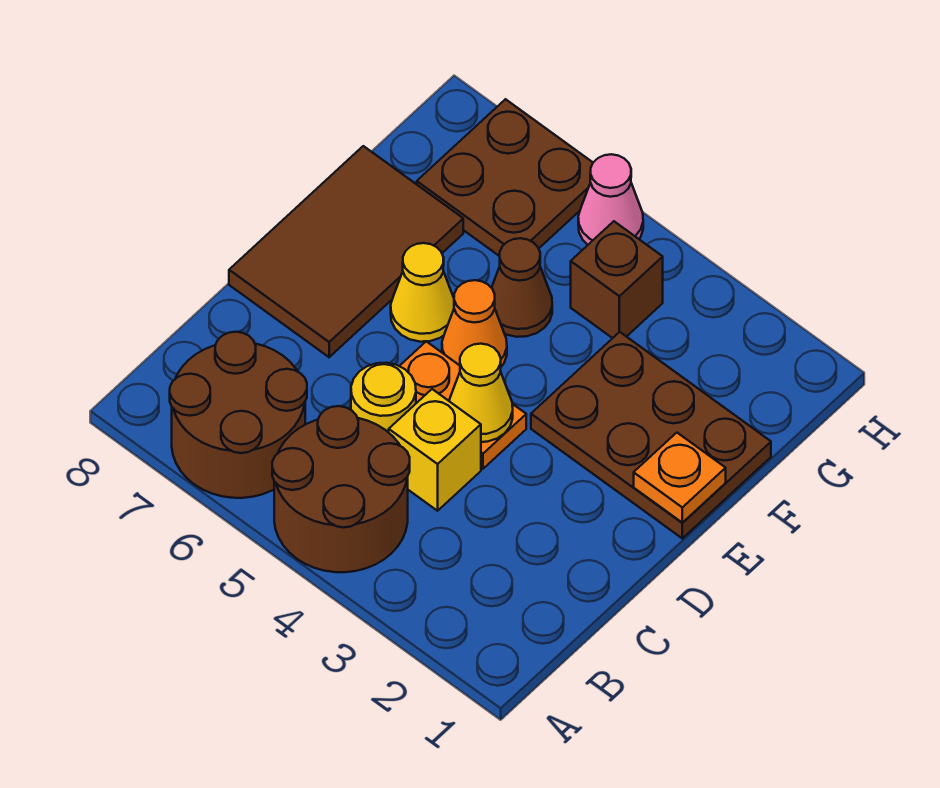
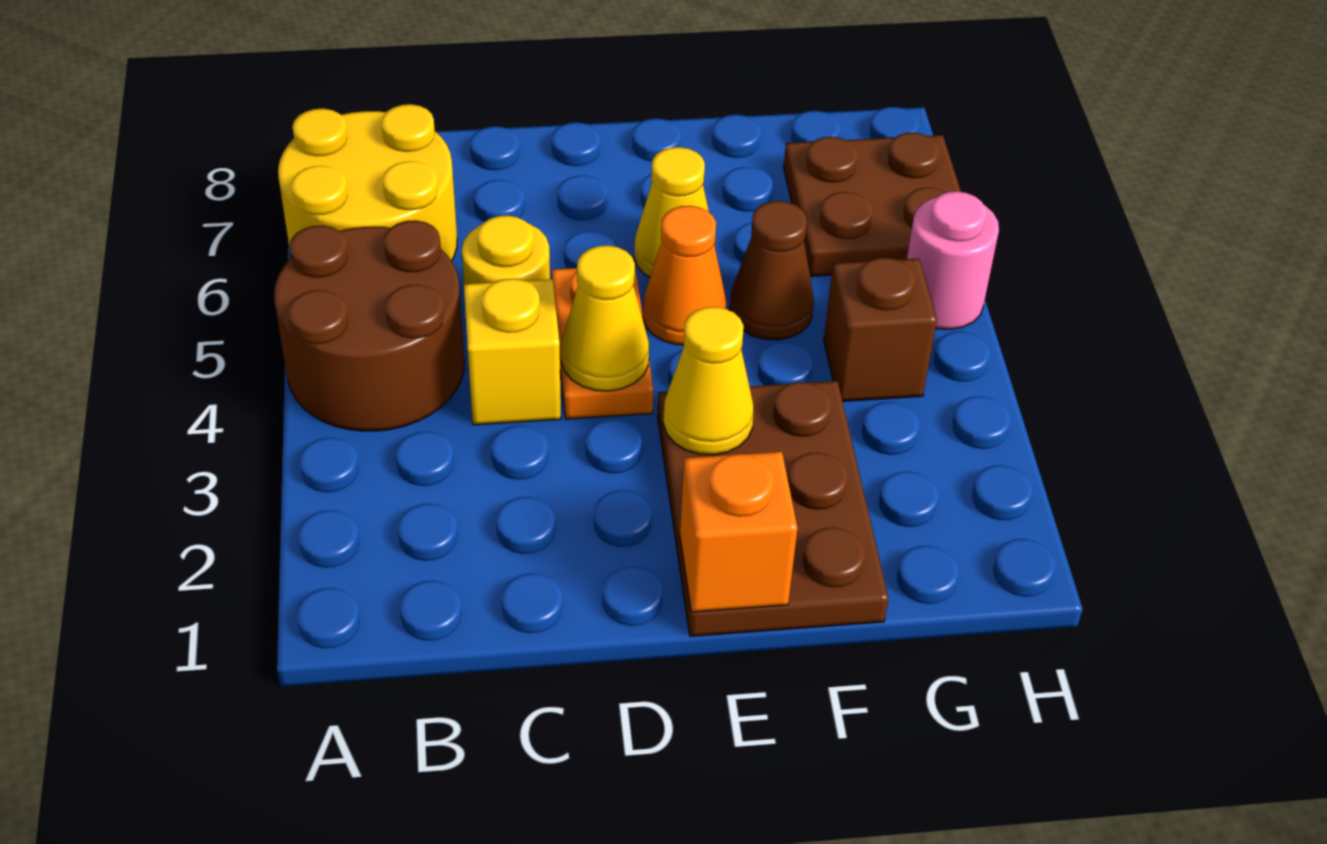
brown 2x2 round brick [170,332,307,498] -> yellow 2x2 round brick [278,104,457,261]
brown 2x3 tile [229,146,463,357] -> none
orange 1x1 plate [634,433,726,522] -> orange 1x1 brick [680,452,797,612]
none -> yellow 1x1 cone [663,307,754,455]
pink 1x1 cone [578,154,643,245] -> pink 1x1 round brick [907,191,999,329]

